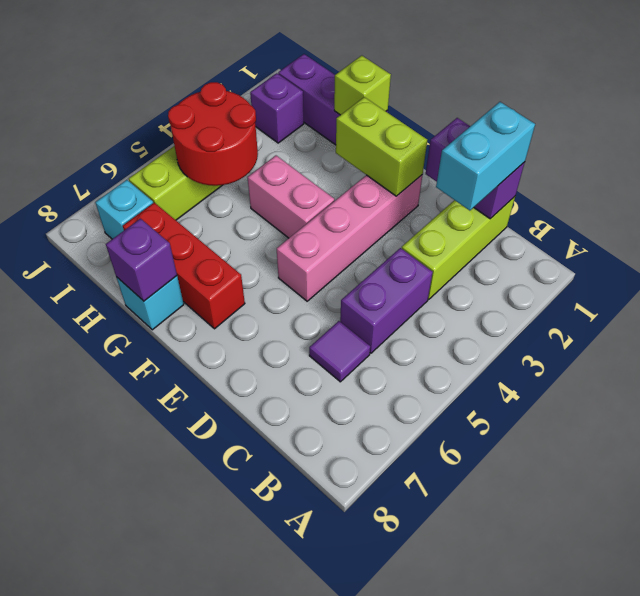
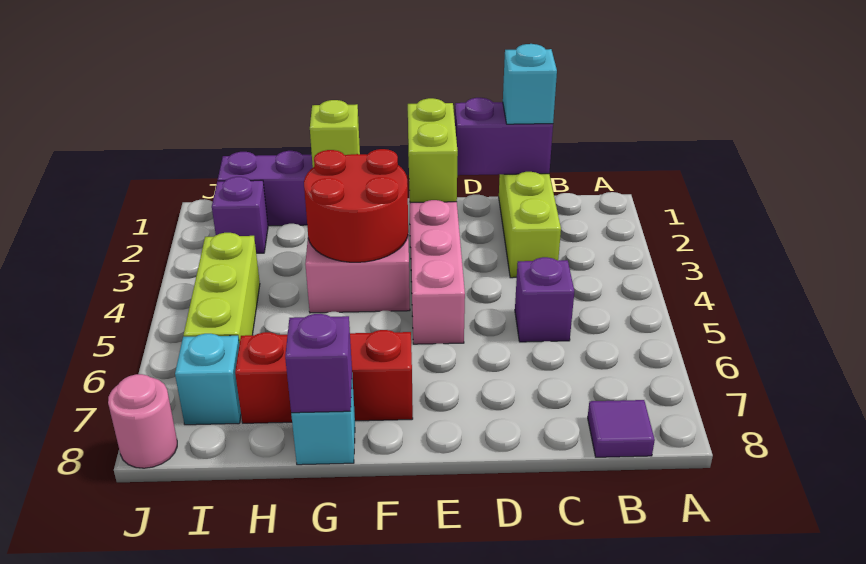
cyan 1x2 brick [436,102,535,211] -> cyan 1x1 brick [503,44,557,124]
purple 1x2 brick [340,248,433,353] -> purple 1x1 brick [515,257,574,342]
purple 1x1 tile [309,321,370,382] -> purple 1x1 tile moved to [588,400,655,457]
lime 1x2 brick [336,97,427,196] -> lime 1x2 brick turned to [408,98,458,203]
red 2x2 round brick [168,82,258,186] -> red 2x2 round brick moved to [304,149,408,262]
none -> pink 1x1 round brick [108,374,177,468]

